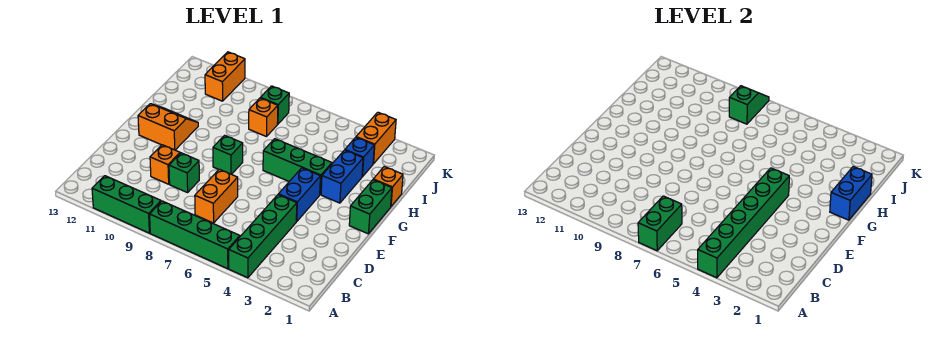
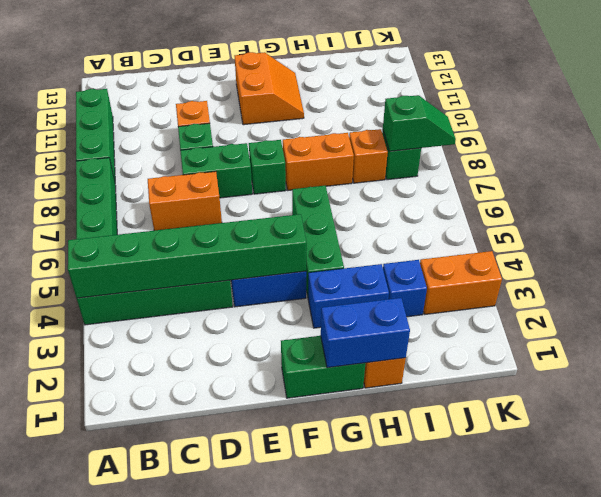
green 1x2 brick [638,196,682,251] -> green 1x2 brick moved to [180,143,252,198]
orange 1x2 brick [205,52,245,101] -> orange 1x2 brick moved to [283,133,354,190]

